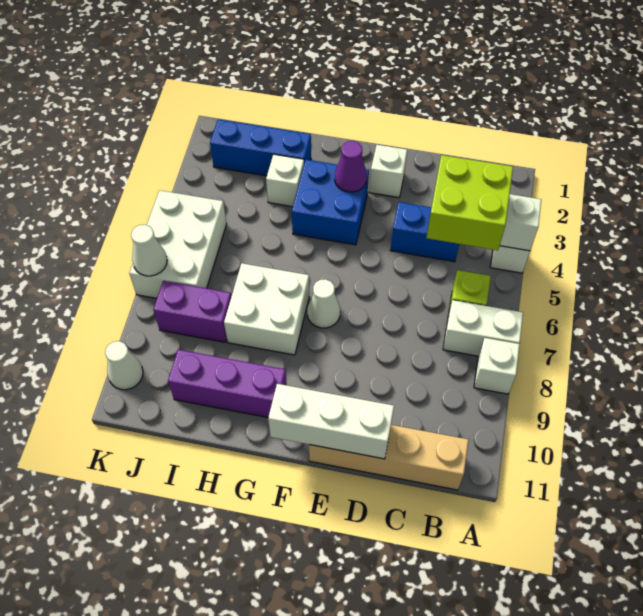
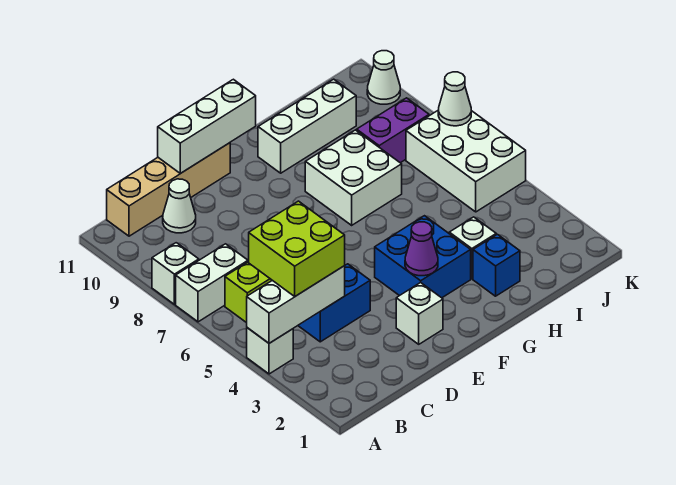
white 1x1 cone [307,279,340,328] -> white 1x1 cone moved to [163,179,196,233]
purple 1x3 brick [168,349,287,417] -> white 1x3 brick [258,79,356,173]
blue 1x3 brick [210,119,311,176] -> blue 1x1 brick [473,234,520,296]

